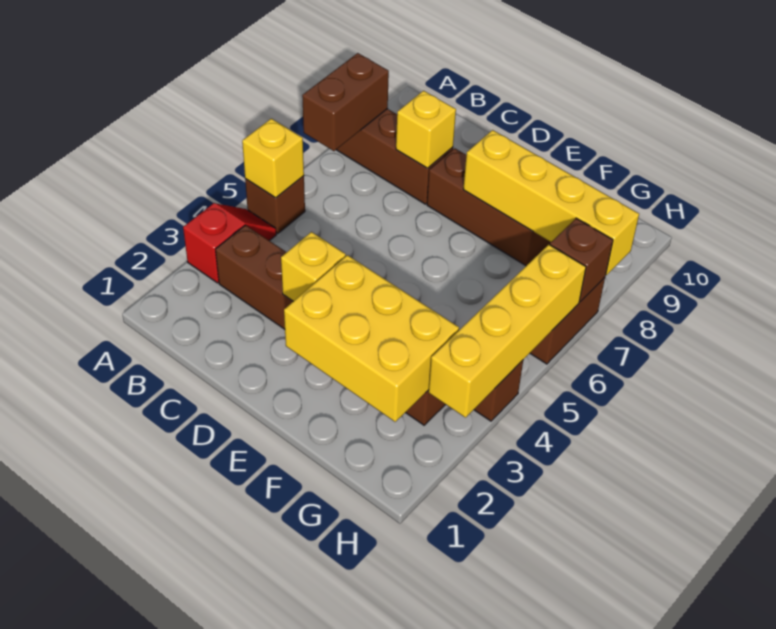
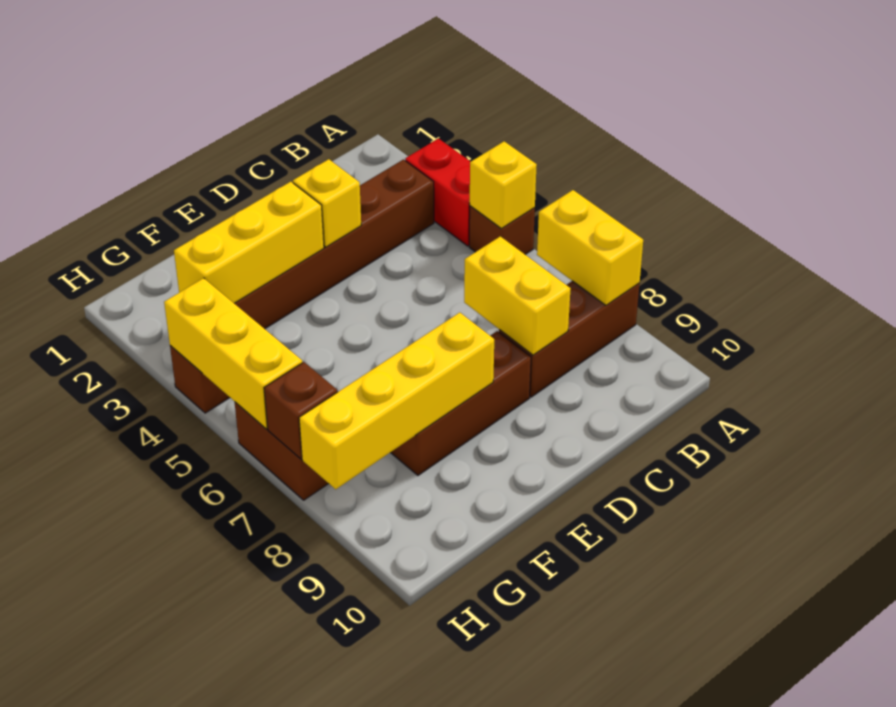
red 1x2 slope [183,203,276,283] -> red 1x2 brick [405,139,471,246]
brown 1x2 brick [302,53,389,151] -> yellow 1x2 brick [537,190,643,305]
yellow 1x1 brick [396,91,456,168] -> yellow 1x2 brick [464,236,571,355]
yellow 2x3 brick [284,255,459,422] -> yellow 1x3 brick [174,182,324,303]
yellow 1x4 brick [429,245,586,418] -> yellow 1x3 brick [164,278,302,429]

